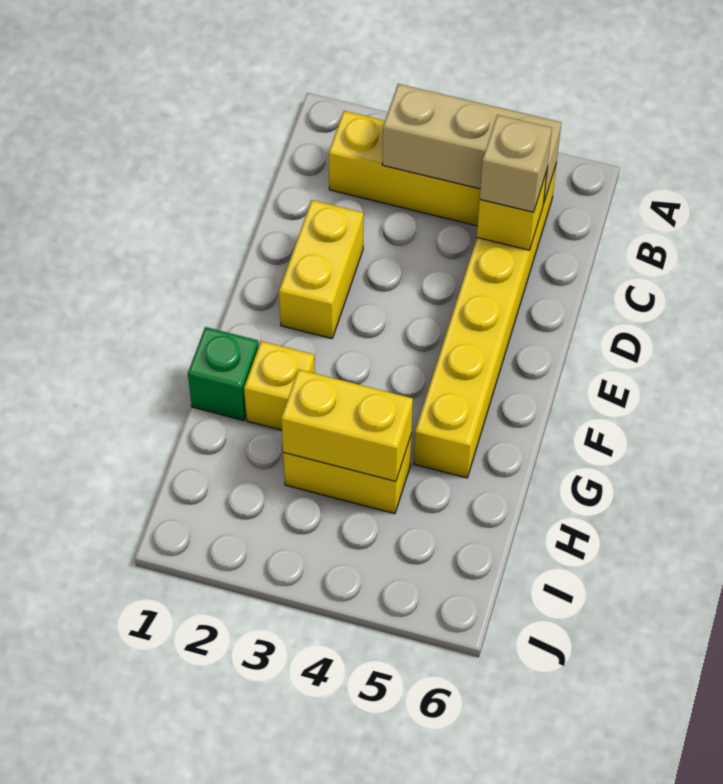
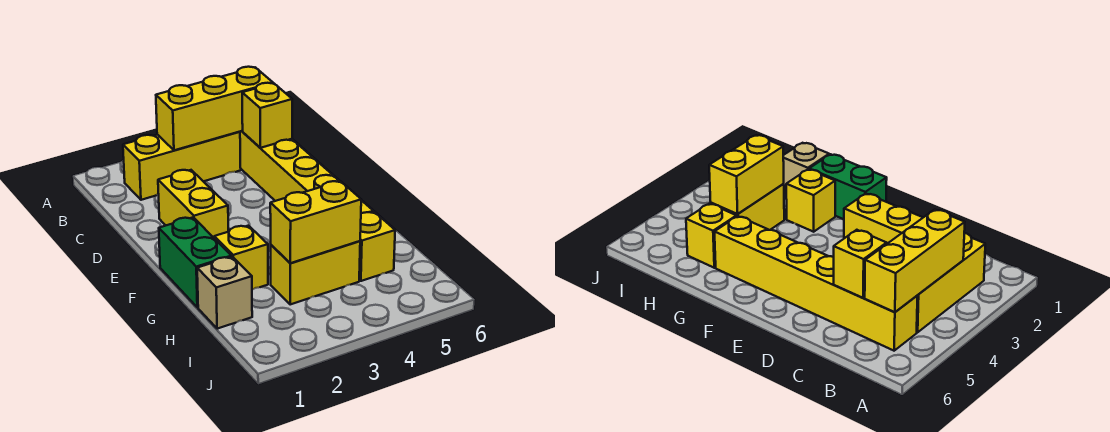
tan 1x3 brick [382,84,561,204] -> yellow 1x3 brick [156,67,273,150]
tan 1x1 brick [480,115,552,212] -> tan 1x1 brick moved to [197,257,252,329]
green 1x1 brick [188,327,259,420] -> green 1x2 brick [159,217,231,307]
none -> yellow 1x1 brick [359,212,395,281]

